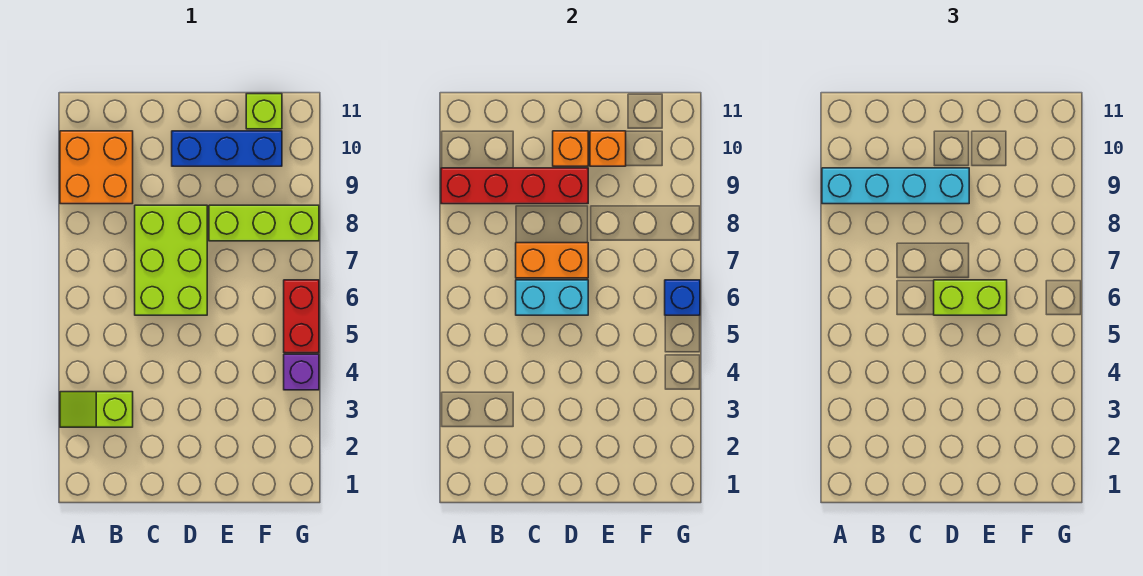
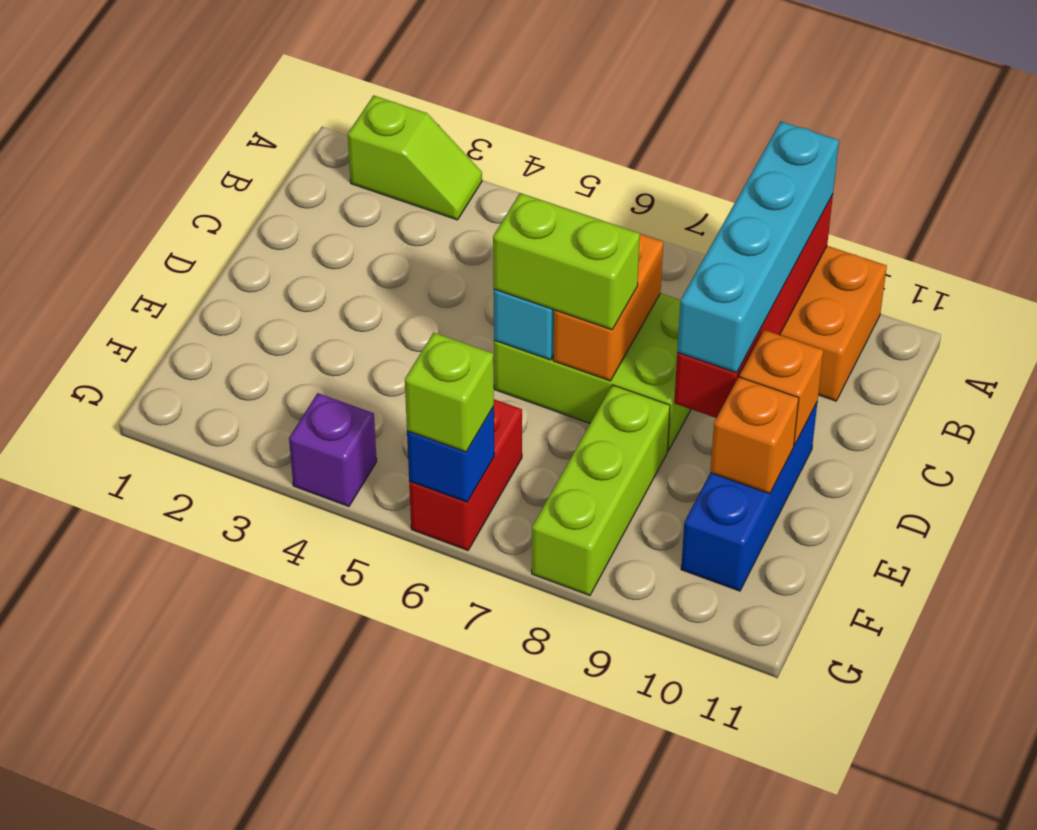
lime 1x2 slope [60,392,133,427] -> lime 1x2 slope turned to [348,95,482,220]
lime 1x2 brick [934,280,1007,315] -> lime 1x2 brick turned to [493,193,640,330]
lime 1x1 brick [246,94,282,129] -> lime 1x1 brick moved to [405,333,494,452]
red 1x2 brick [284,280,319,353] -> red 1x2 brick turned to [409,399,522,550]

